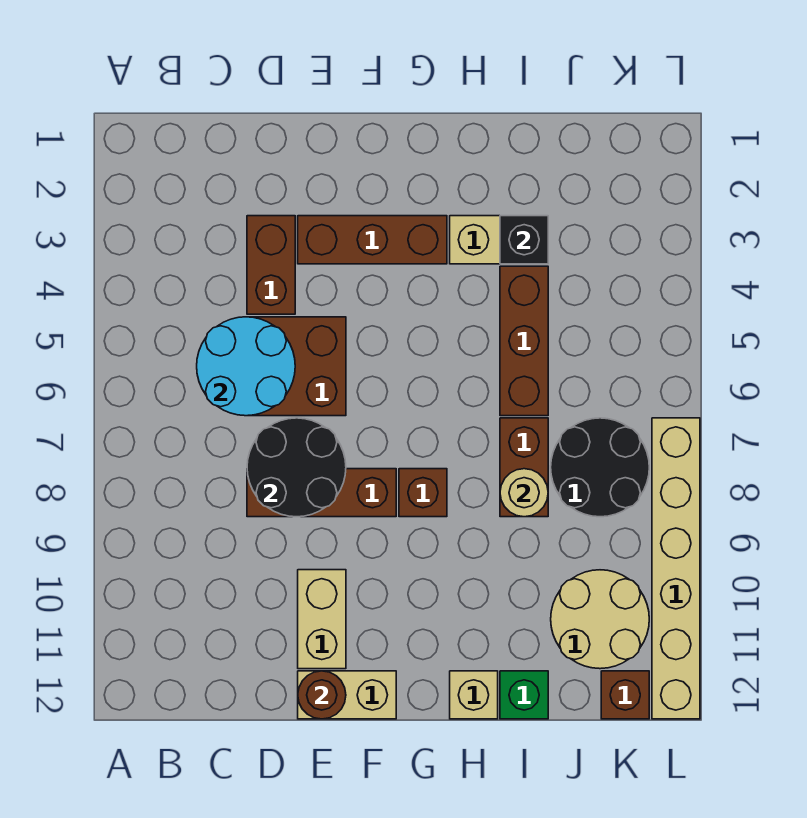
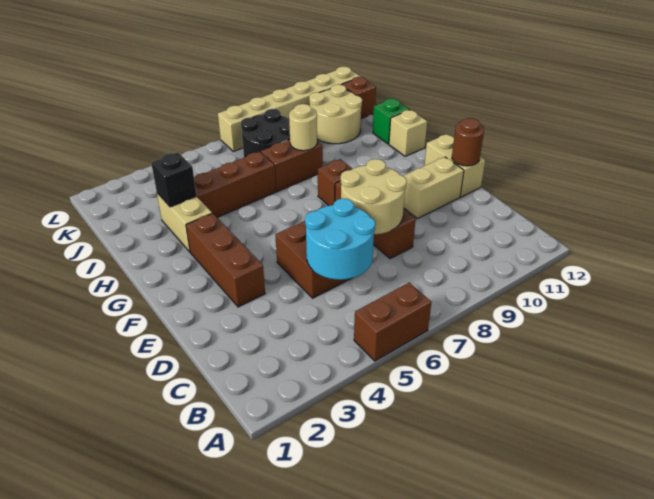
brown 1x2 brick [247,216,295,314] -> brown 1x2 brick moved to [354,283,431,361]
black 2x2 round brick [247,418,346,517] -> tan 2x2 round brick [340,159,407,234]

